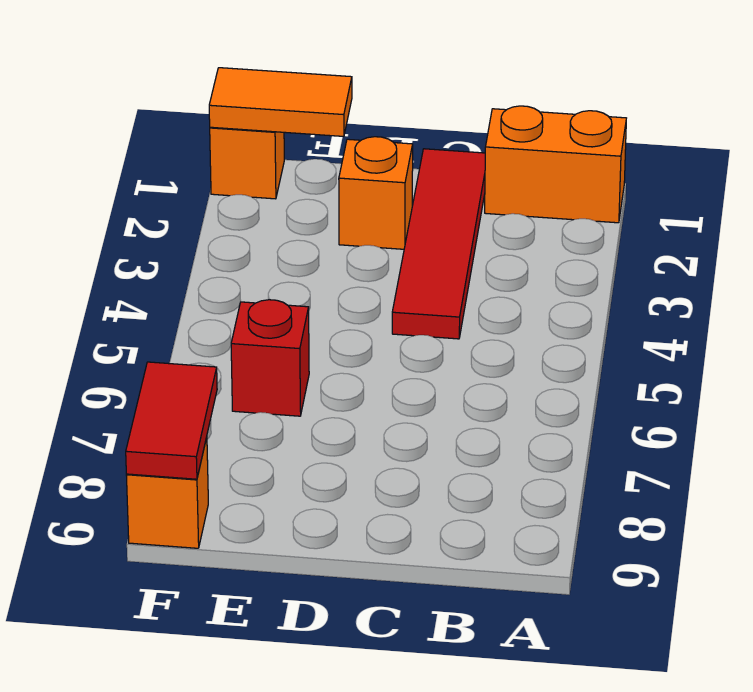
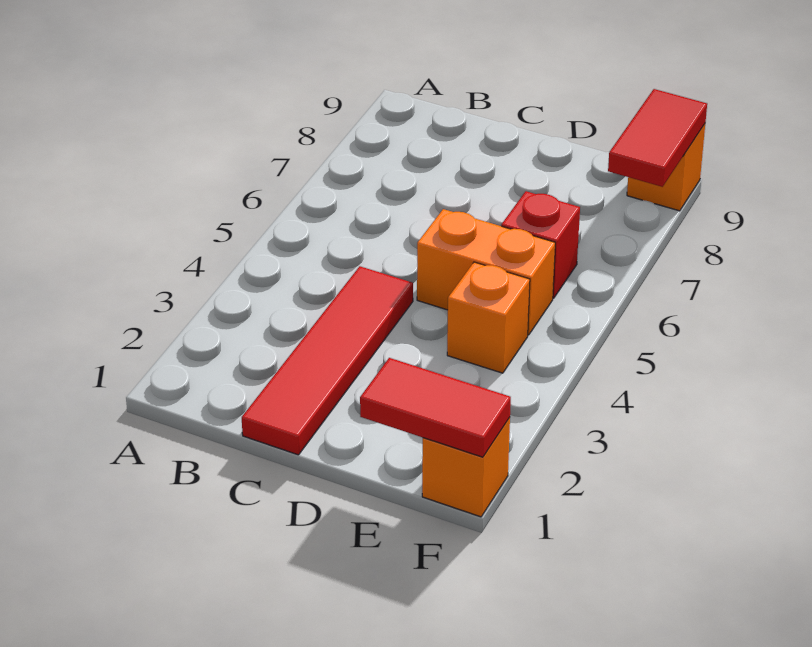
orange 1x2 brick [485,106,626,223] -> orange 1x2 brick moved to [417,209,555,335]
orange 1x1 brick [339,137,413,249] -> orange 1x1 brick moved to [447,262,530,373]
orange 1x2 tile [209,68,352,136] -> red 1x2 tile [360,358,511,457]

